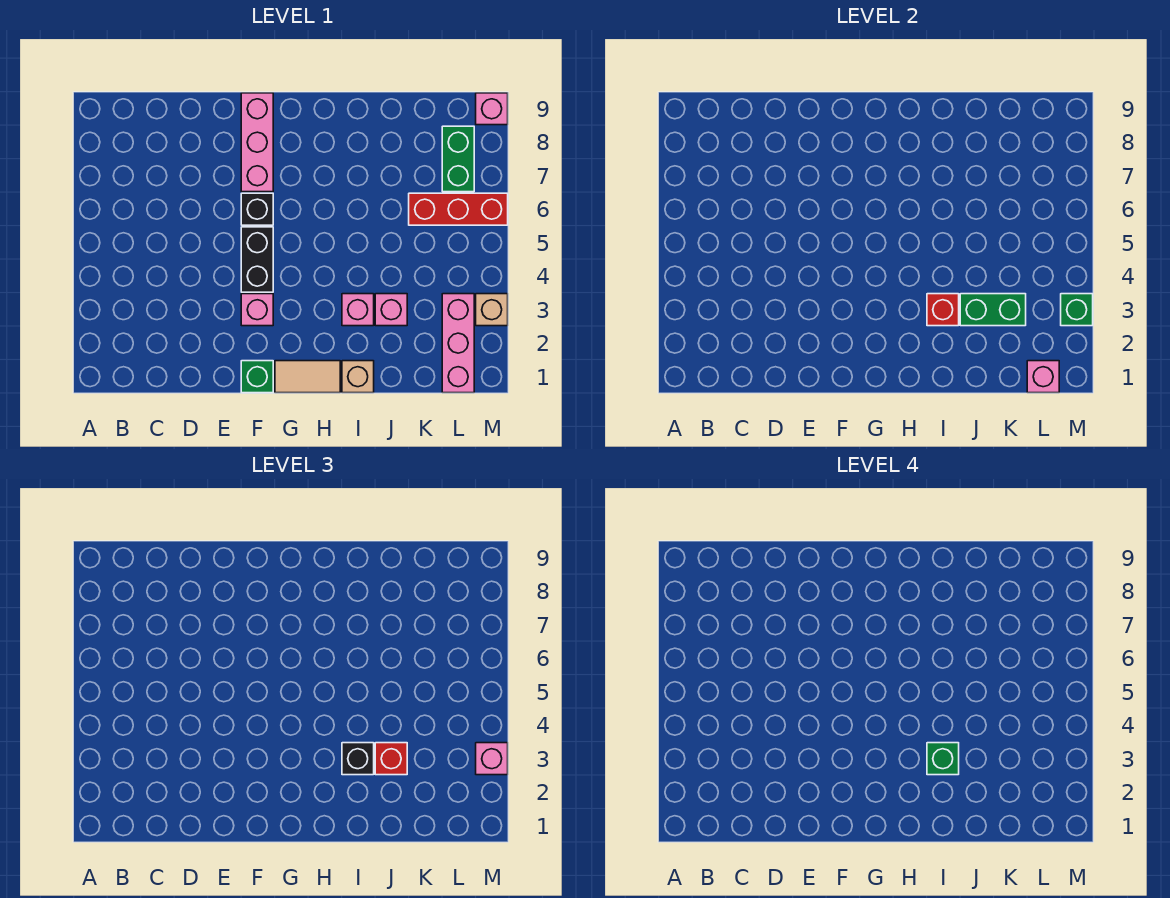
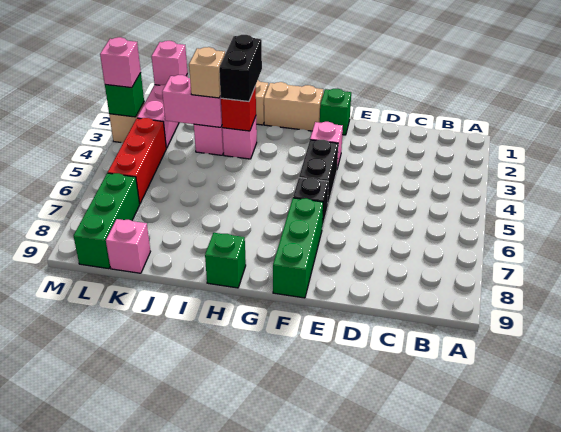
pink 1x3 brick [241,93,273,192] -> green 1x3 brick [273,198,323,298]
tan 1x2 tile [275,361,340,393] -> tan 1x2 brick [264,82,323,131]
black 1x1 brick [342,743,374,775] -> black 1x2 brick [219,35,262,102]
green 1x1 brick [927,743,959,775] -> green 1x1 brick moved to [205,233,246,288]
green 1x2 brick [960,294,1026,326] -> pink 1x2 brick [162,75,222,127]
red 1x1 brick [375,743,407,775] -> tan 1x1 brick [189,47,225,98]
red 1x3 brick [409,193,508,225] -> red 1x3 brick turned to [108,118,166,204]
green 1x2 brick [442,126,474,192] -> green 1x3 brick [74,173,140,269]
pink 1x1 brick [476,93,508,125] -> pink 1x1 brick moved to [106,219,150,273]

